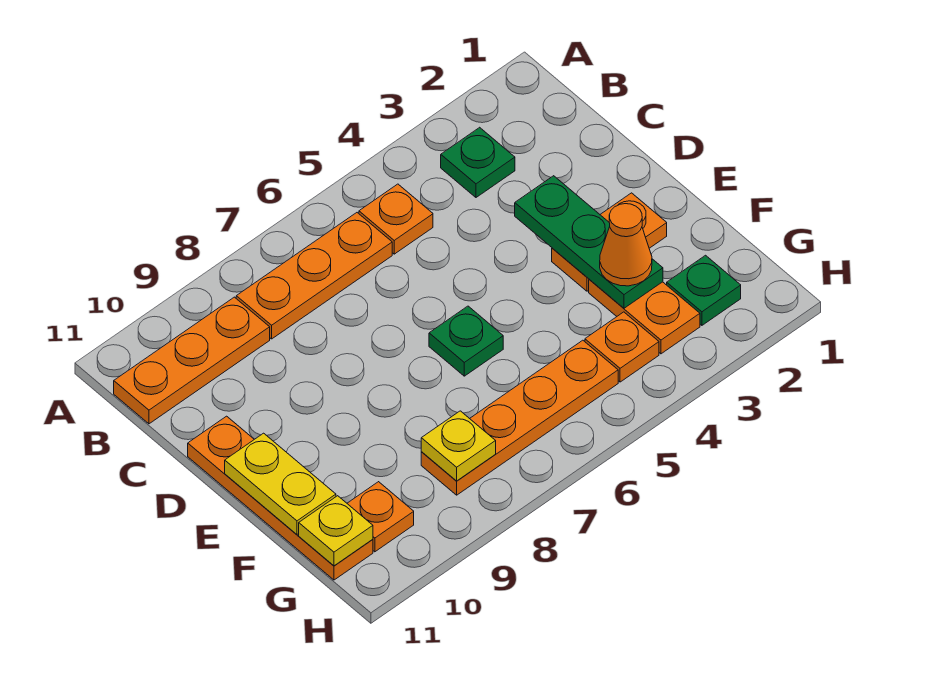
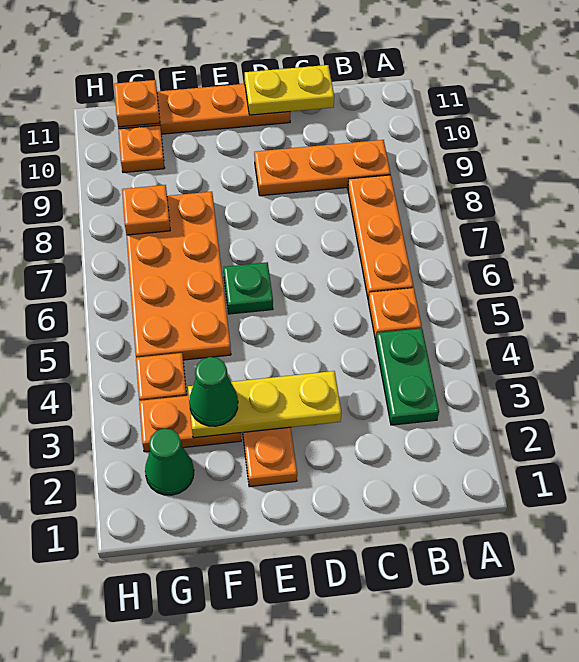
green 1x1 plate [441,127,515,197] -> green 1x2 plate [376,328,439,425]
orange 1x3 plate [114,297,270,424] -> orange 1x3 plate turned to [254,140,390,196]
green 1x3 plate [515,176,663,308] -> yellow 1x3 plate [188,371,342,438]
yellow 1x2 plate [225,433,336,534] -> yellow 1x2 plate moved to [245,65,334,115]
orange 1x1 cone [600,204,652,286] -> green 1x1 cone [189,357,238,426]
green 1x1 plate [667,255,741,325] -> green 1x1 cone [145,428,194,495]
orange 1x4 plate [421,340,618,495] -> orange 2x4 plate [127,192,231,360]
yellow 1x1 plate [421,411,496,481] -> orange 1x1 plate [122,185,170,235]
yellow 1x1 plate [299,496,373,566] -> orange 1x1 plate [114,80,160,127]

